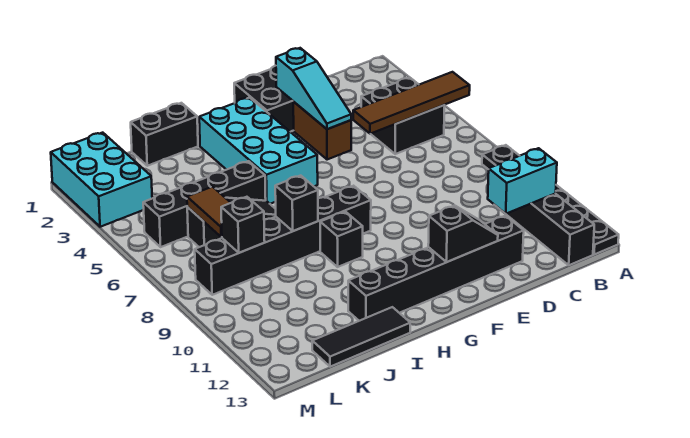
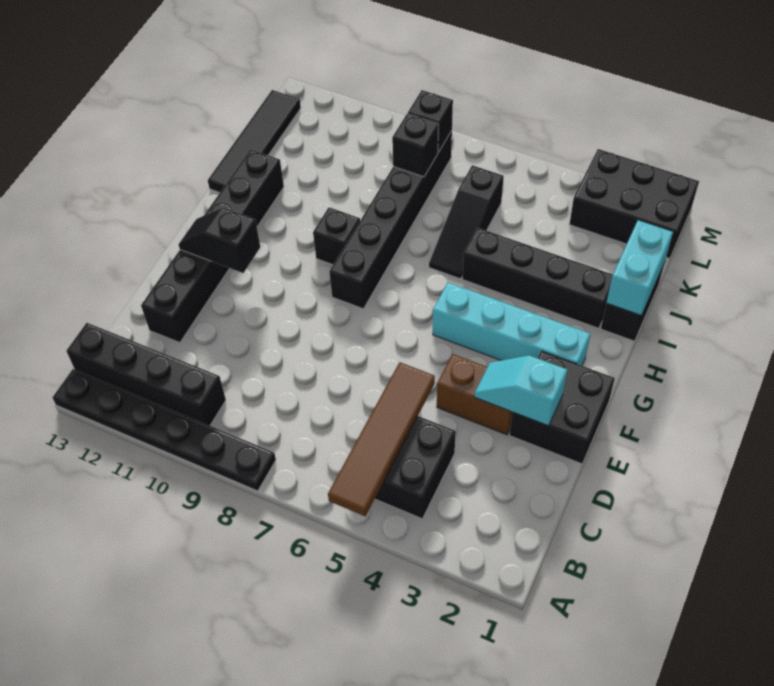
cyan 1x2 brick [488,148,557,214] -> cyan 1x2 brick moved to [606,220,673,316]
cyan 1x3 slope [276,48,351,129] -> cyan 1x2 slope [474,355,567,426]
black 1x2 slope [428,205,498,262] -> black 1x2 slope turned to [178,208,260,273]
cyan 2x4 brick [199,98,318,204] -> cyan 1x4 brick [433,282,590,366]
black 1x4 brick [143,161,266,247] -> black 1x4 brick turned to [462,228,613,328]
black 1x1 brick [275,176,318,231] -> black 1x1 brick moved to [408,90,453,152]
black 1x3 tile [312,307,410,367] -> black 1x4 tile [208,90,301,193]
brown 1x2 tile [187,187,231,237] -> none
cyan 2x3 brick [51,133,152,227] -> black 2x3 brick [569,149,699,259]

